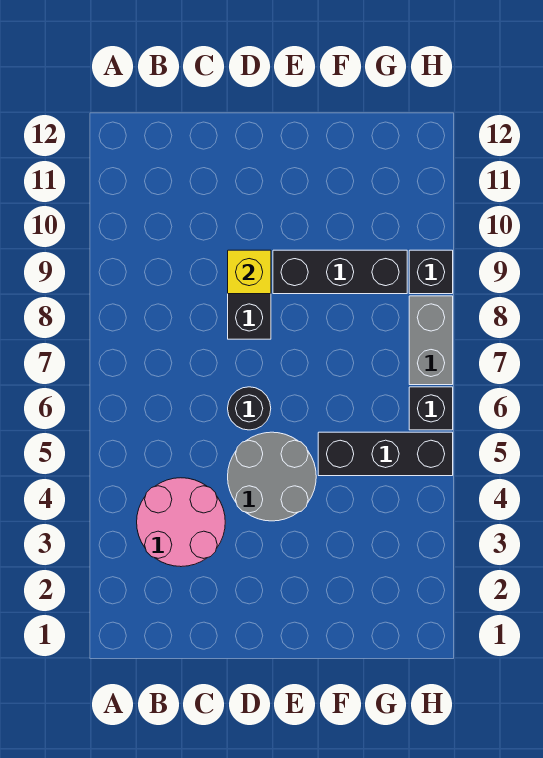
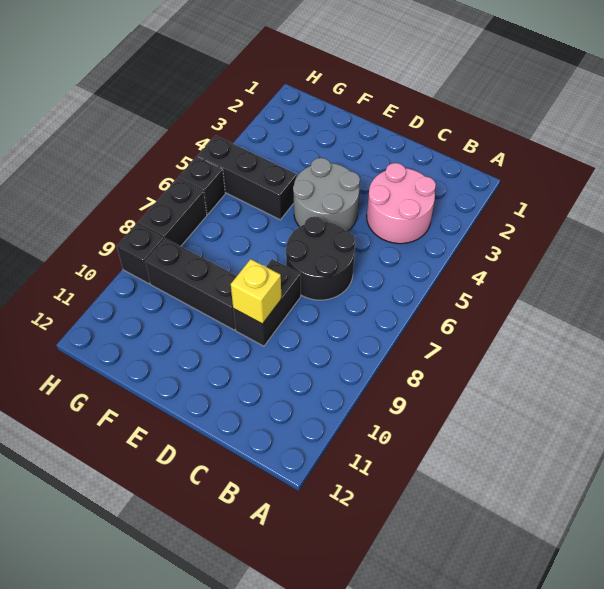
black 1x1 round brick [228,387,271,430] -> black 2x2 round brick [286,217,355,300]
grey 1x2 brick [409,296,453,385] -> black 1x2 brick [138,178,207,246]

